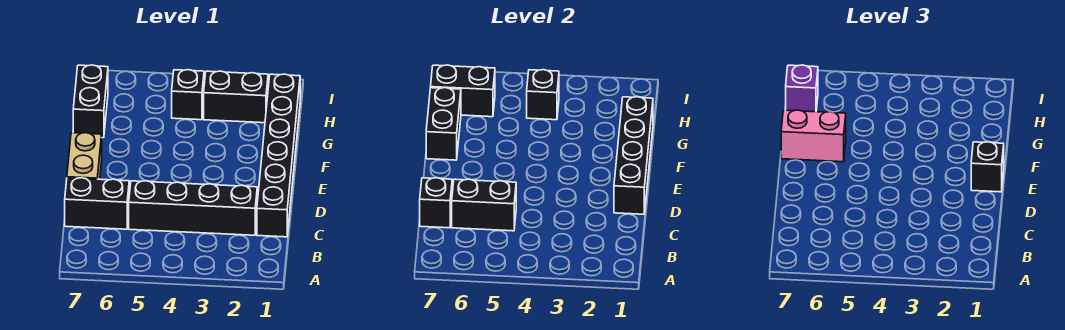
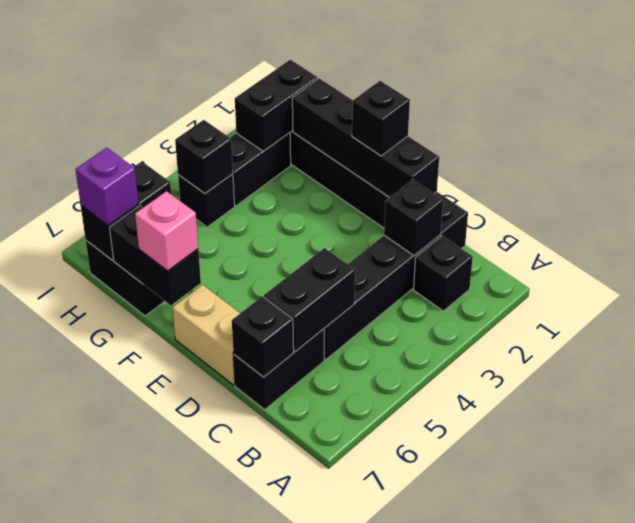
none -> black 1x1 brick [414,236,473,311]
none -> black 1x1 brick [384,180,443,256]
pink 1x2 brick [781,110,846,162] -> pink 1x1 brick [135,191,198,271]
none -> black 1x2 brick [235,60,318,151]

